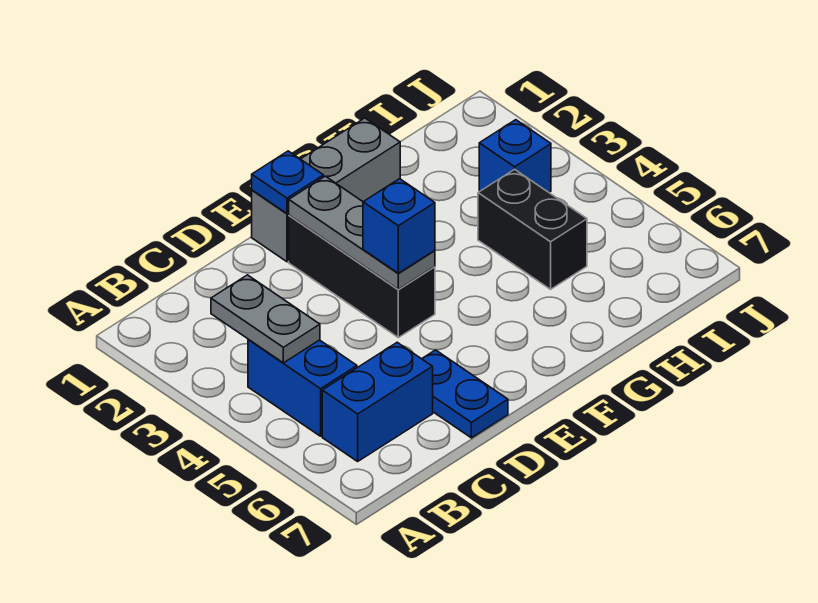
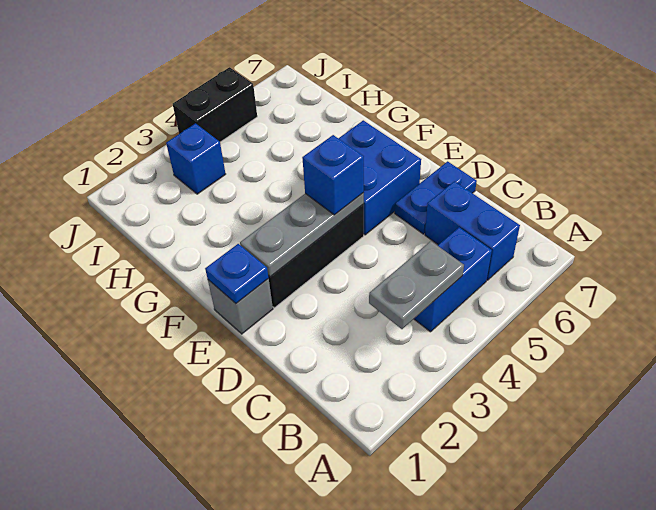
grey 1x3 brick [252,118,400,262] -> grey 1x1 brick [208,279,273,334]
none -> blue 2x2 brick [339,120,421,235]
black 1x2 brick [478,169,587,289] -> black 1x2 brick moved to [173,67,257,142]

